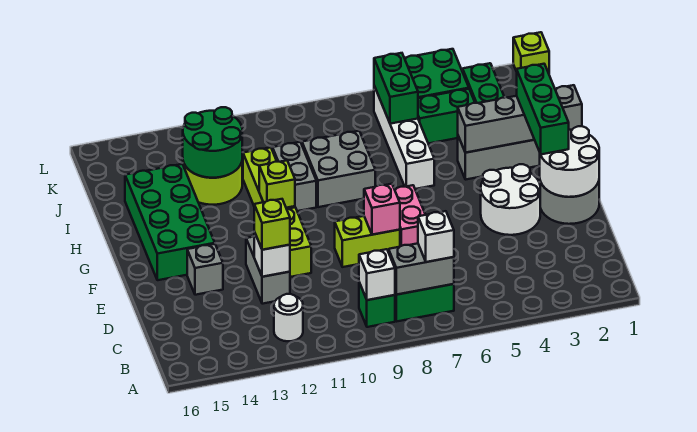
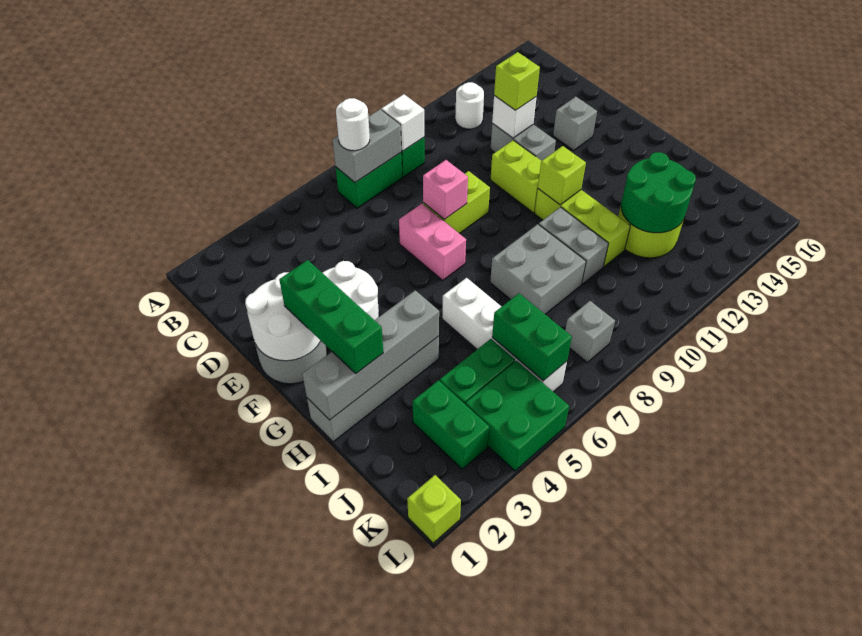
white 1x1 brick [418,211,454,262] -> white 1x1 round brick [336,98,370,151]
green 2x4 brick [125,164,215,280] -> none
none -> grey 1x1 brick [565,301,615,362]

